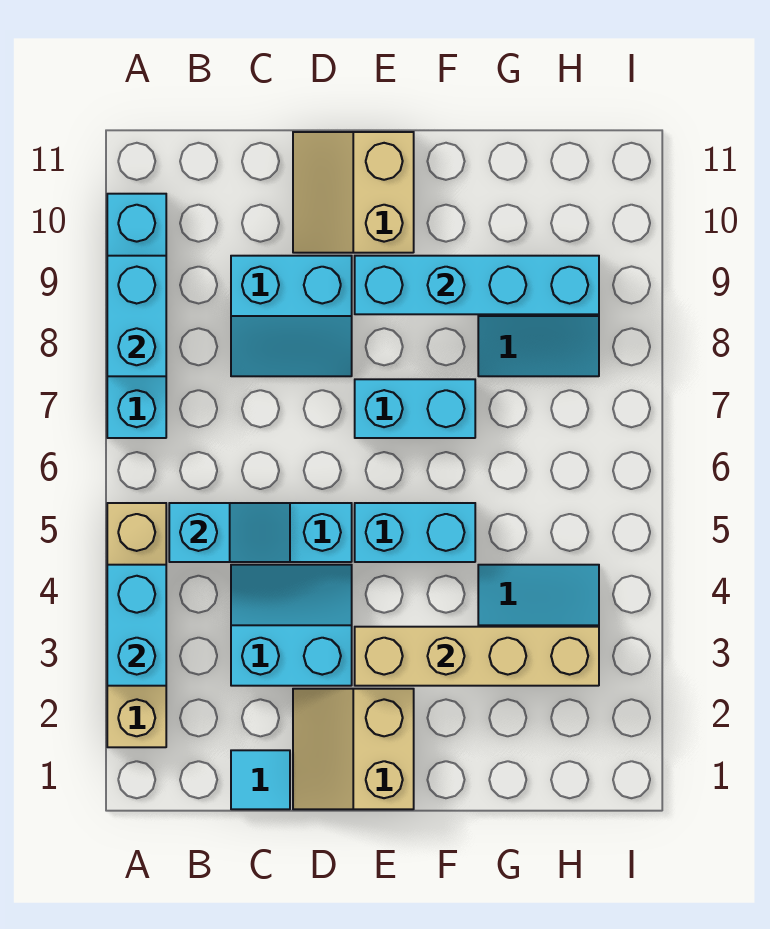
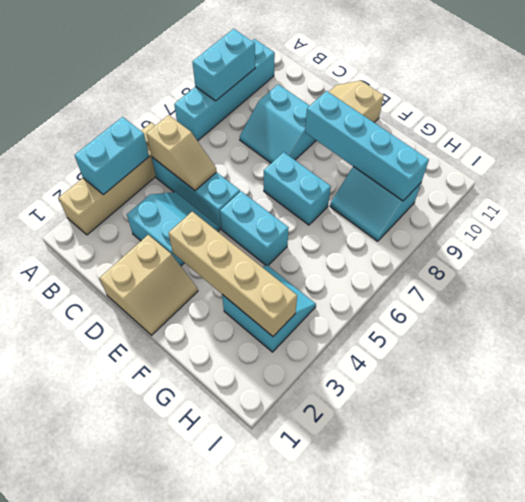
cyan 1x2 slope [169,503,290,562] -> tan 1x2 slope [146,115,216,191]
cyan 1x1 tile [231,750,290,809] -> none
tan 2x2 slope [293,689,414,809] -> tan 2x2 slope turned to [100,235,198,335]

